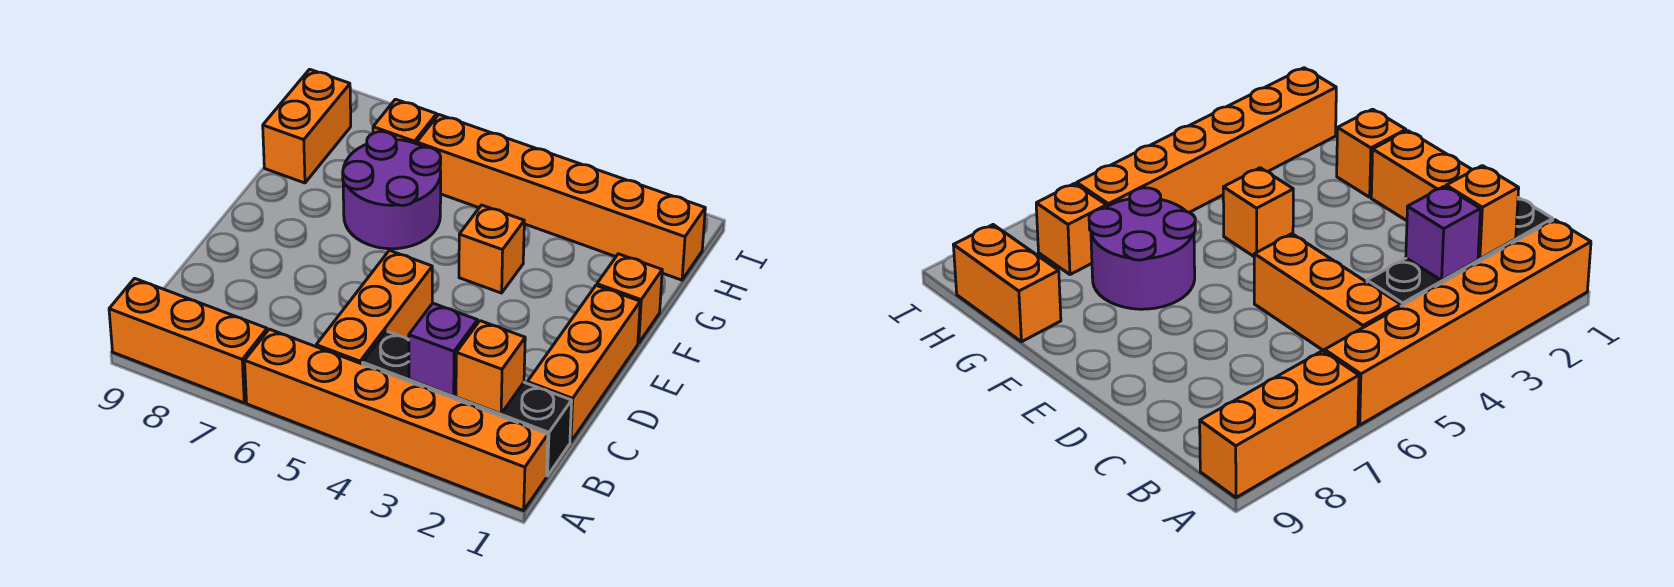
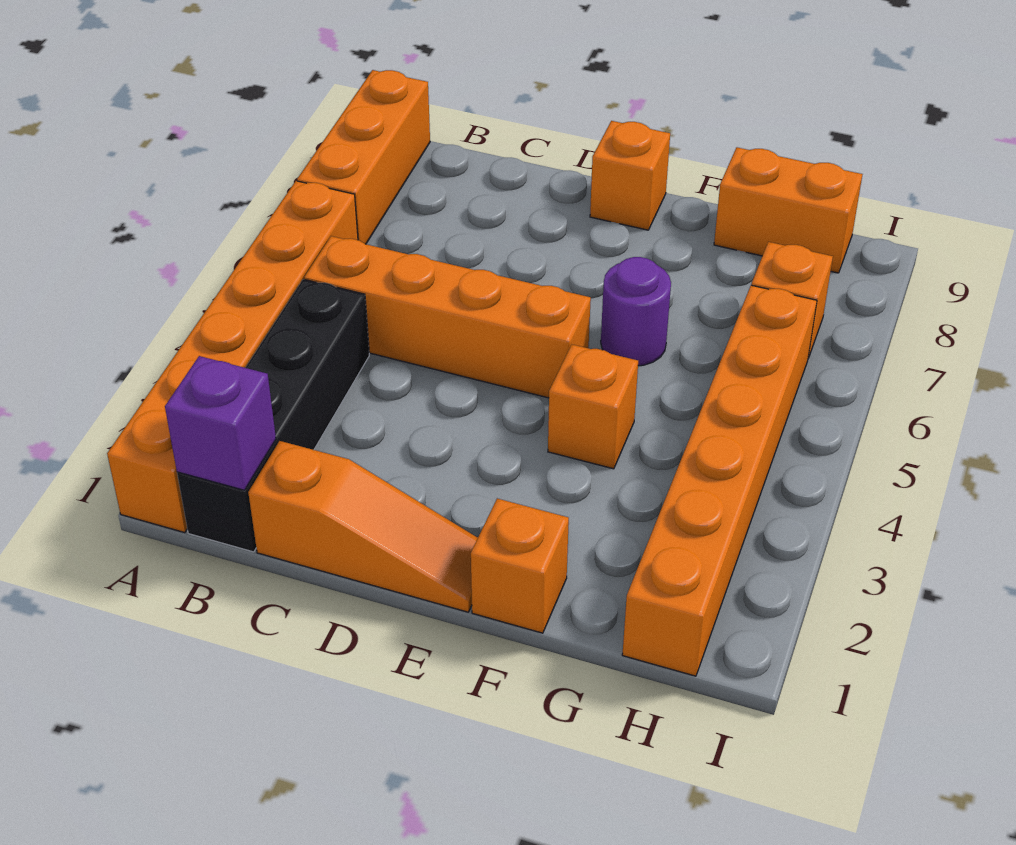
orange 1x1 brick [456,321,525,414] -> orange 1x1 brick moved to [590,121,670,230]
purple 1x1 brick [409,303,478,396] -> purple 1x1 brick moved to [165,356,276,490]
orange 1x3 brick [316,250,432,364] -> orange 1x4 brick [304,236,591,398]
orange 1x3 brick [527,285,640,442] -> orange 1x3 slope [248,441,478,612]
purple 2x2 round brick [343,132,441,249] -> purple 1x1 round brick [601,257,671,366]

